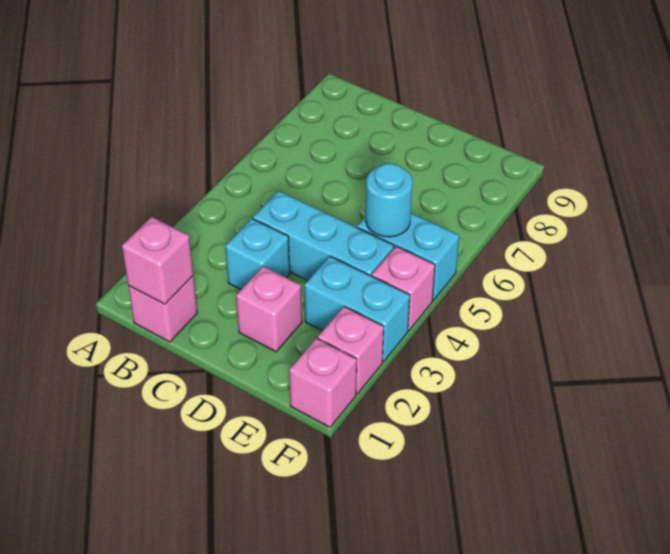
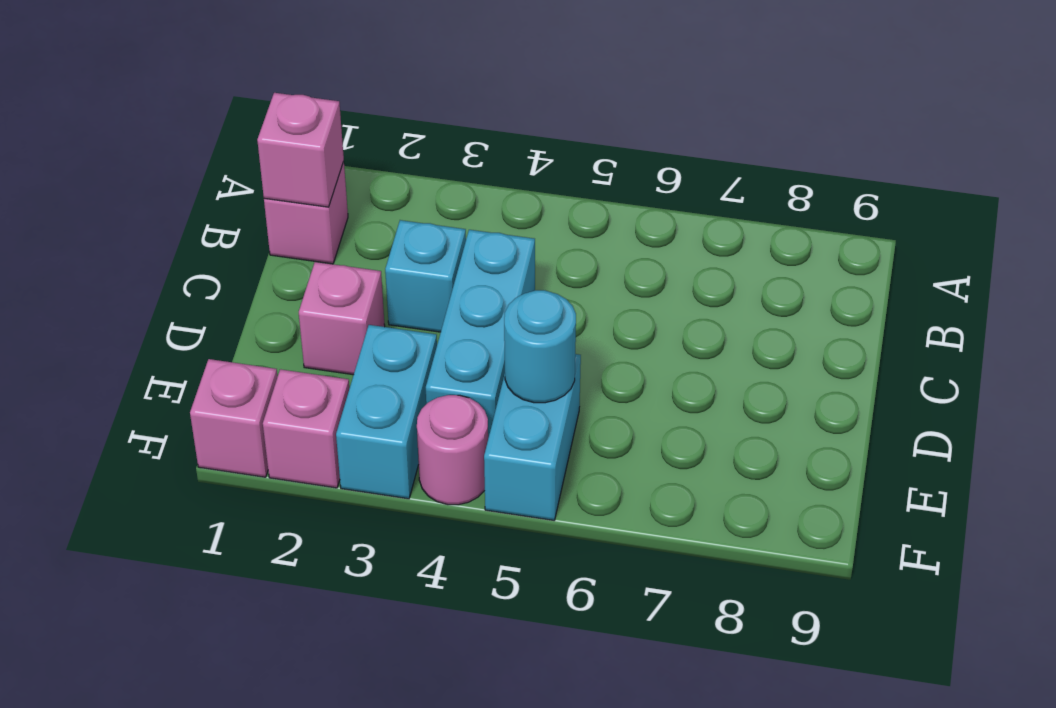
pink 1x1 brick [372,246,435,330] -> pink 1x1 round brick [417,395,488,505]

